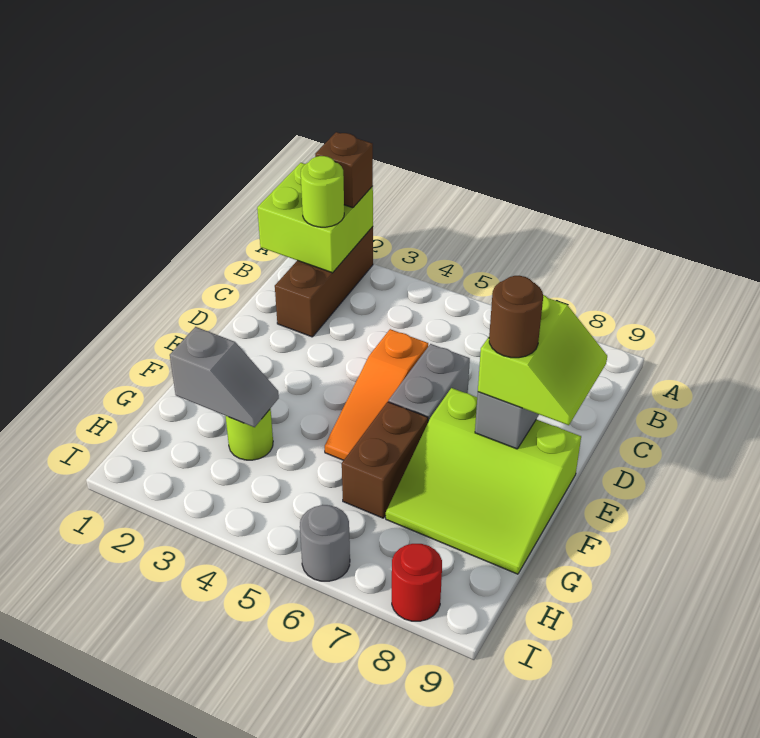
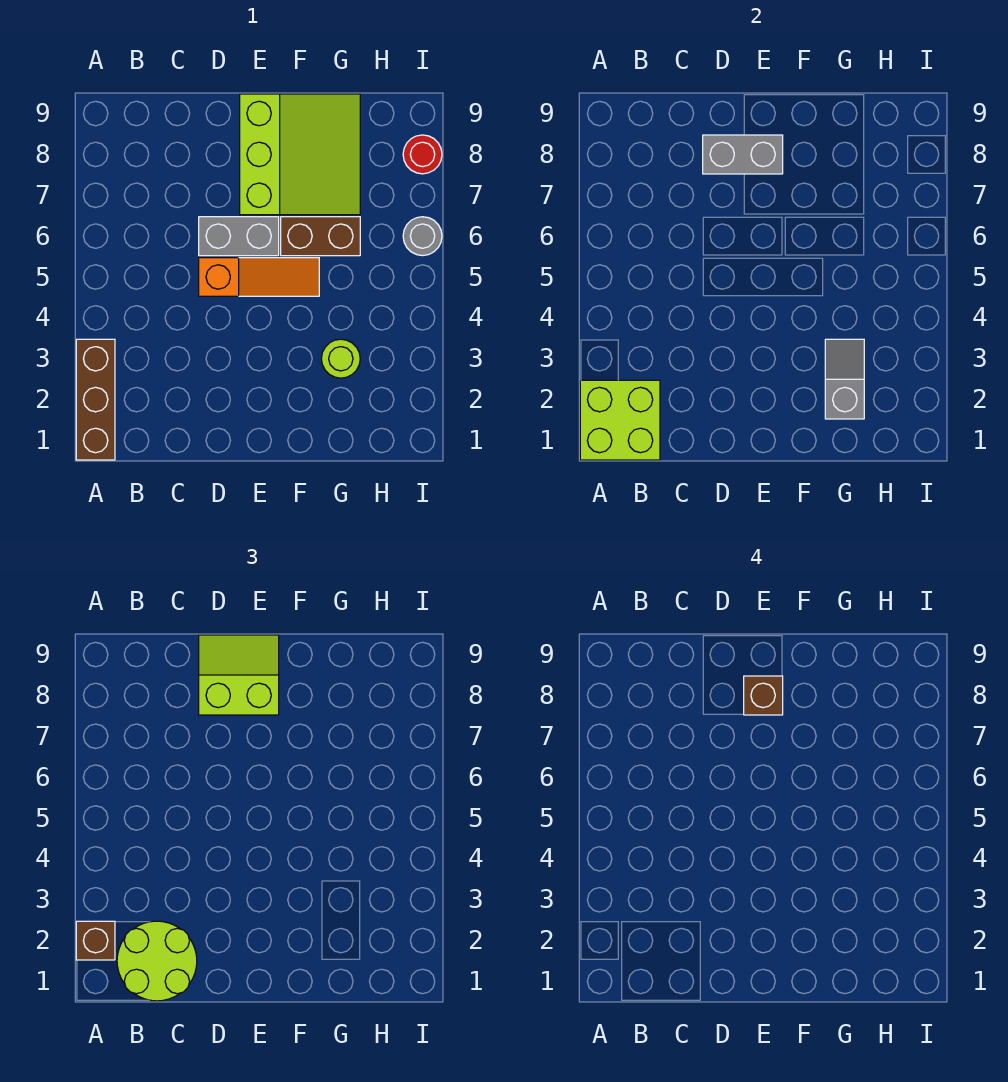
brown 1x3 brick [275,227,373,337] -> brown 1x3 brick turned to [76,339,115,460]
lime 1x1 round brick [301,156,344,227] -> lime 2x2 round brick [117,921,197,1001]
brown 1x1 round brick [489,276,543,358] -> brown 1x1 brick [744,676,783,715]

